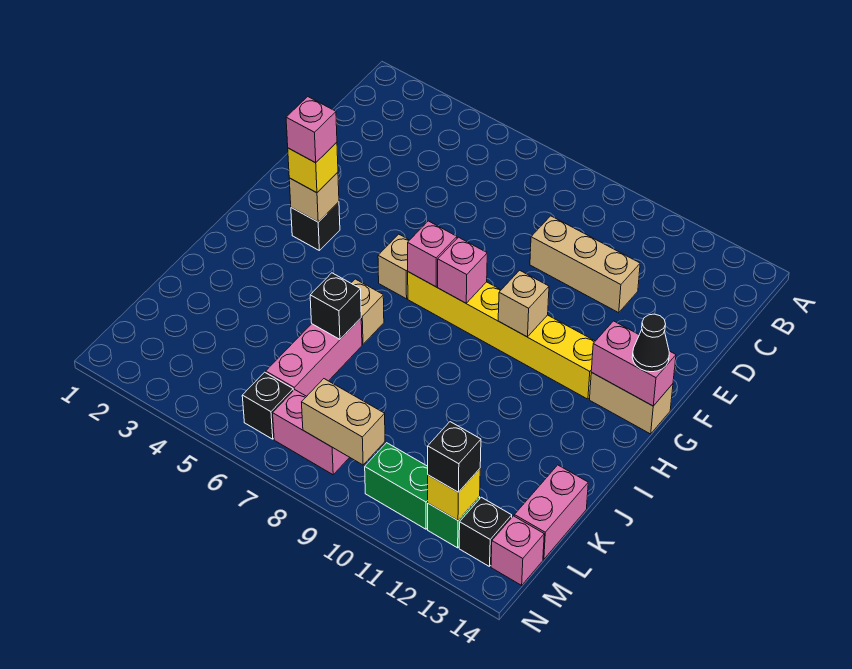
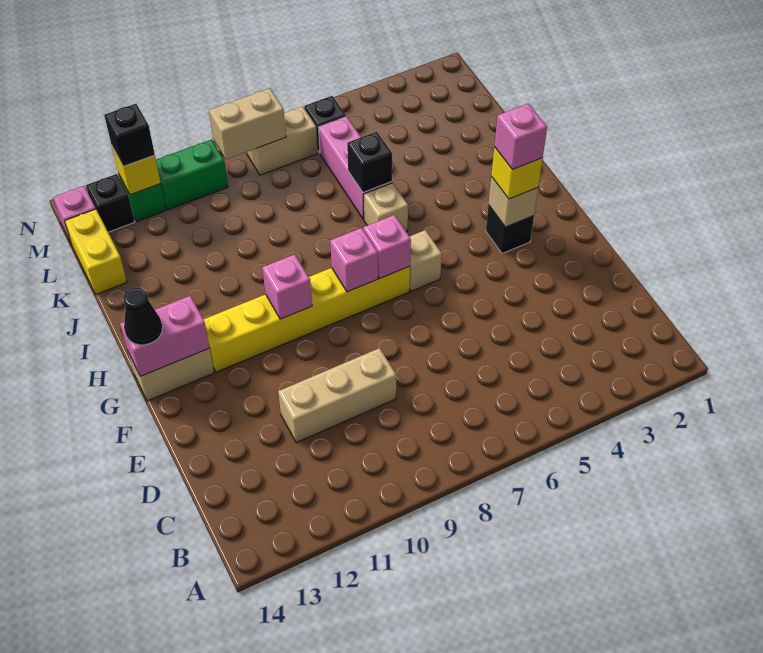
tan 1x1 brick [498,270,549,337] -> pink 1x1 brick [262,254,312,319]
pink 1x2 brick [514,465,588,559] -> yellow 1x2 brick [65,209,127,294]
pink 1x2 brick [273,390,350,475] -> tan 1x2 brick [247,106,318,175]

